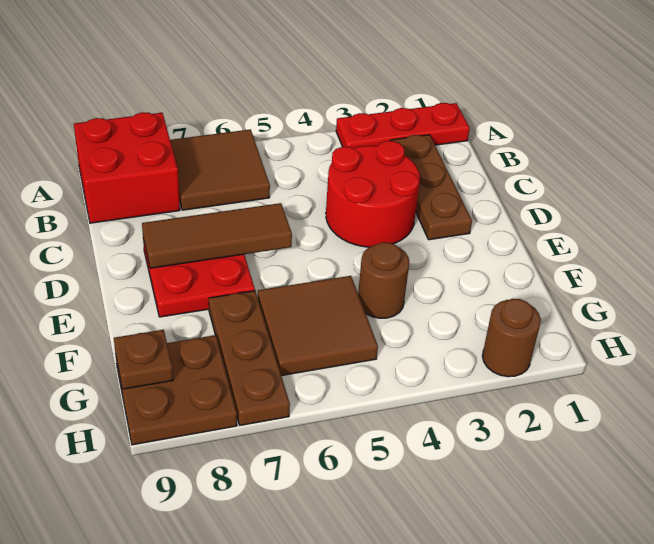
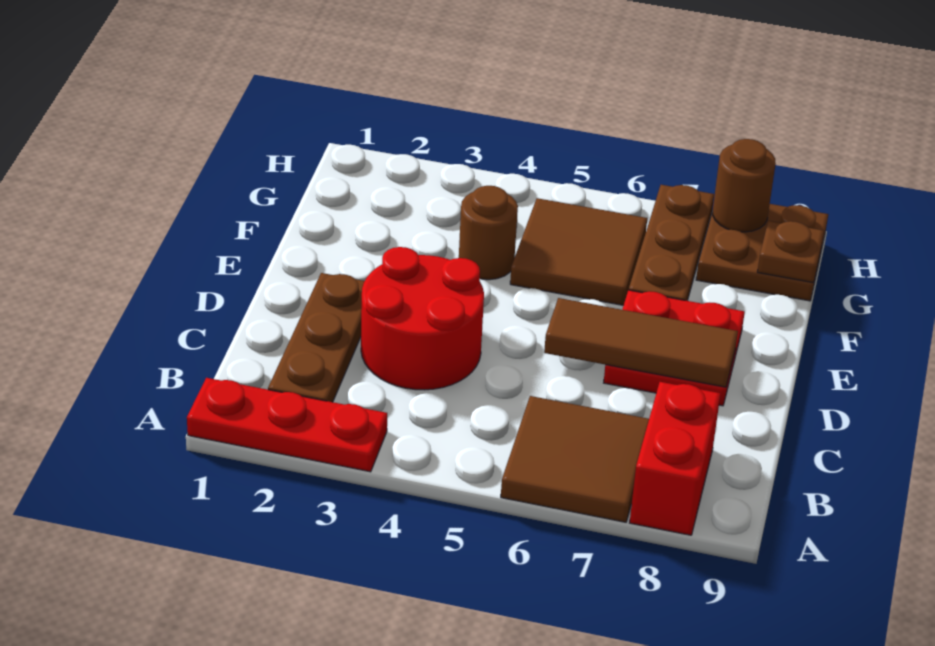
red 2x2 brick [74,112,180,223] -> red 1x2 brick [630,382,721,535]
brown 1x1 round brick [482,299,541,377] -> brown 1x1 round brick moved to [712,139,776,232]

